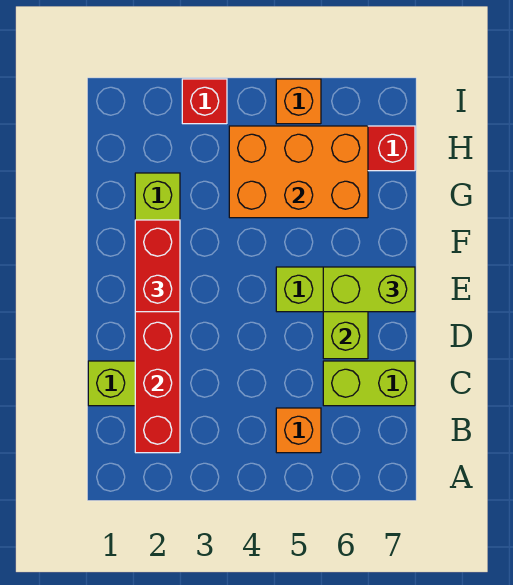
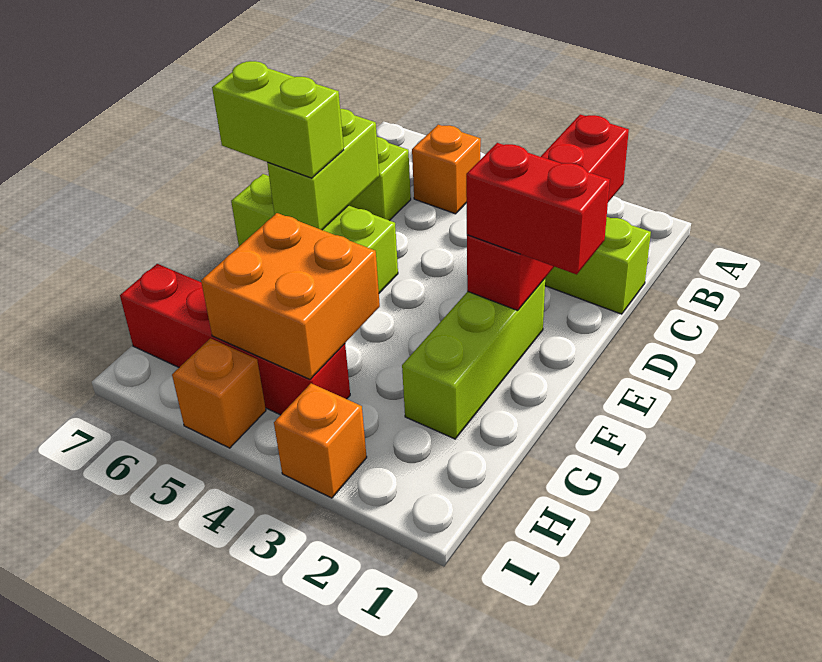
red 1x2 brick [135,220,180,312] -> red 1x2 brick turned to [466,143,610,275]
orange 2x3 brick [229,126,368,218] -> orange 2x2 brick [201,213,380,379]
red 1x1 brick [182,79,227,124] -> orange 1x1 brick [274,383,367,498]

